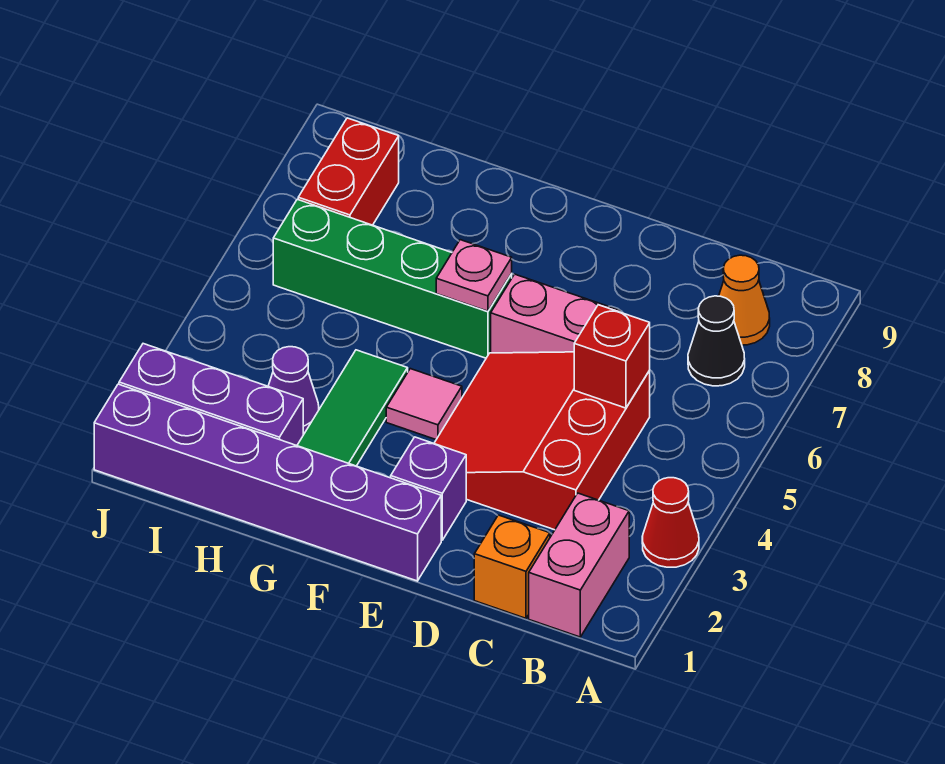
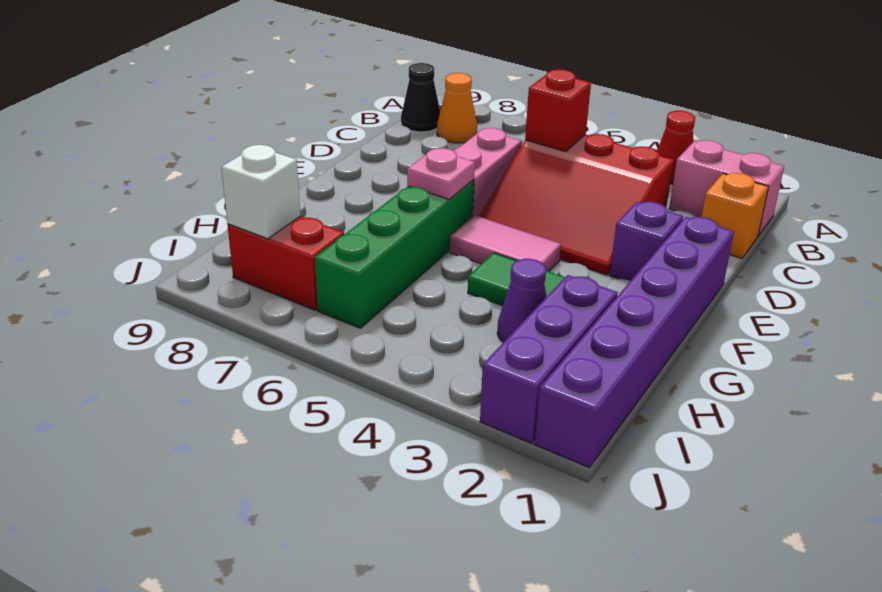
black 1x1 cone [688,296,745,386] -> black 1x1 cone moved to [401,63,440,132]
pink 1x1 tile [386,369,462,439] -> pink 1x2 tile [450,215,561,272]
none -> white 1x1 brick [221,145,300,239]

